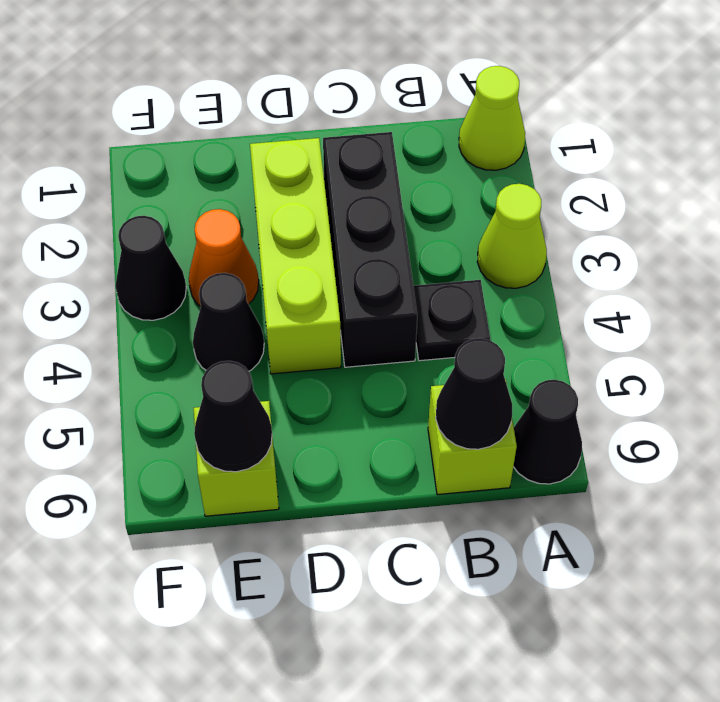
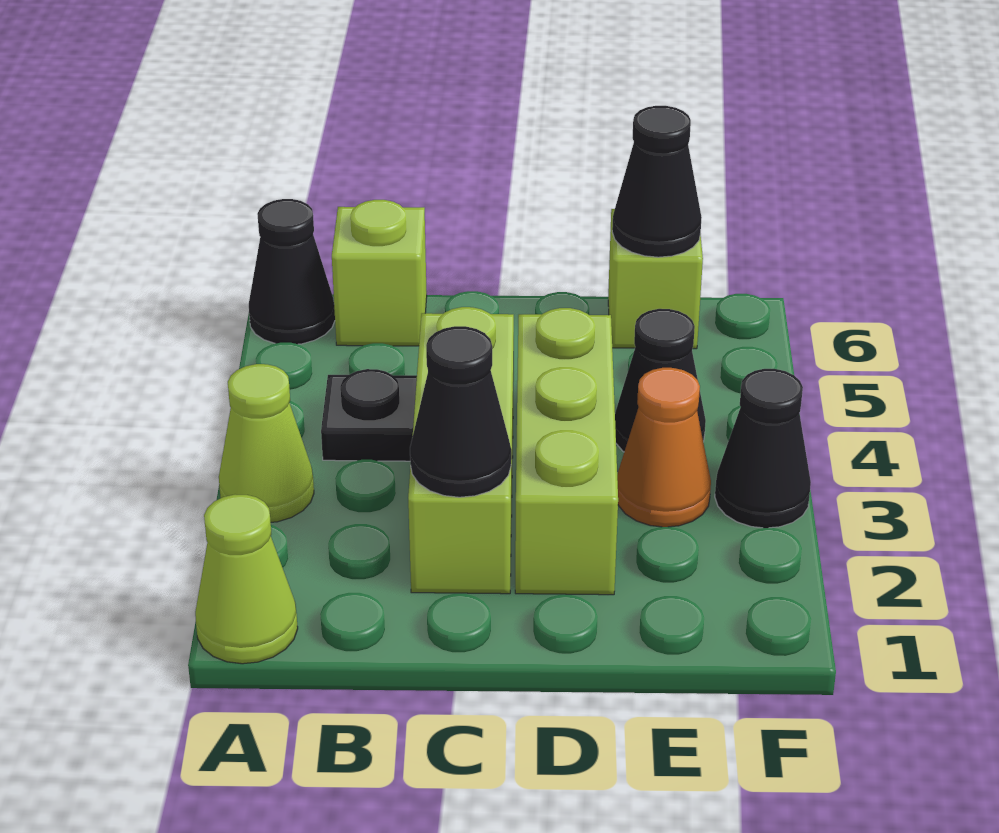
black 1x1 cone [436,338,512,449] -> black 1x1 cone moved to [410,326,511,497]
black 1x3 brick [323,132,417,367] -> lime 1x3 brick [408,307,514,594]

